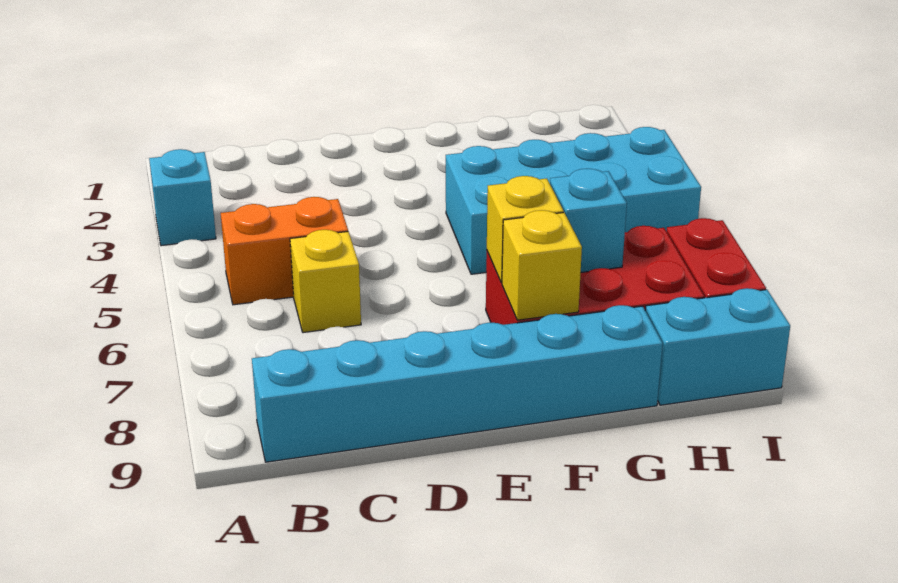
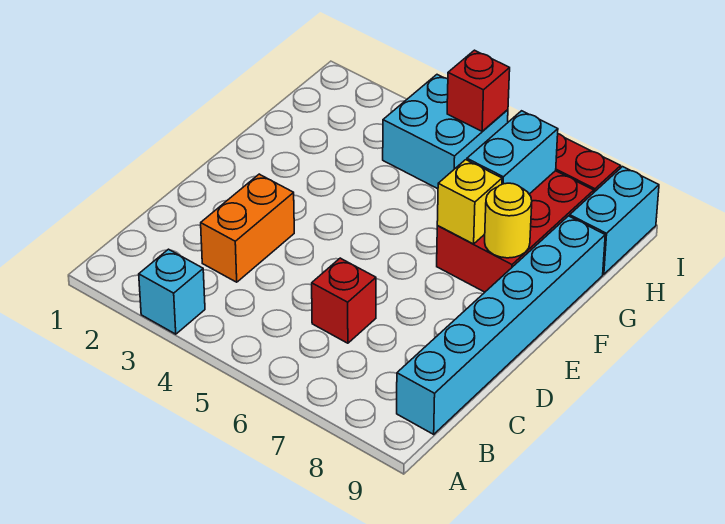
orange 1x2 brick [221,197,348,305] -> orange 1x2 brick moved to [201,174,294,282]
yellow 1x1 brick [290,230,361,333] -> red 1x1 brick [312,258,376,343]
cyan 2x4 brick [446,127,701,274] -> cyan 2x2 brick [383,75,508,189]
yellow 1x1 brick [502,210,582,320] -> yellow 1x1 round brick [485,183,532,258]
cyan 1x1 brick [550,169,627,272] -> cyan 1x2 brick [467,111,558,194]
none -> red 1x1 brick [447,50,510,131]

